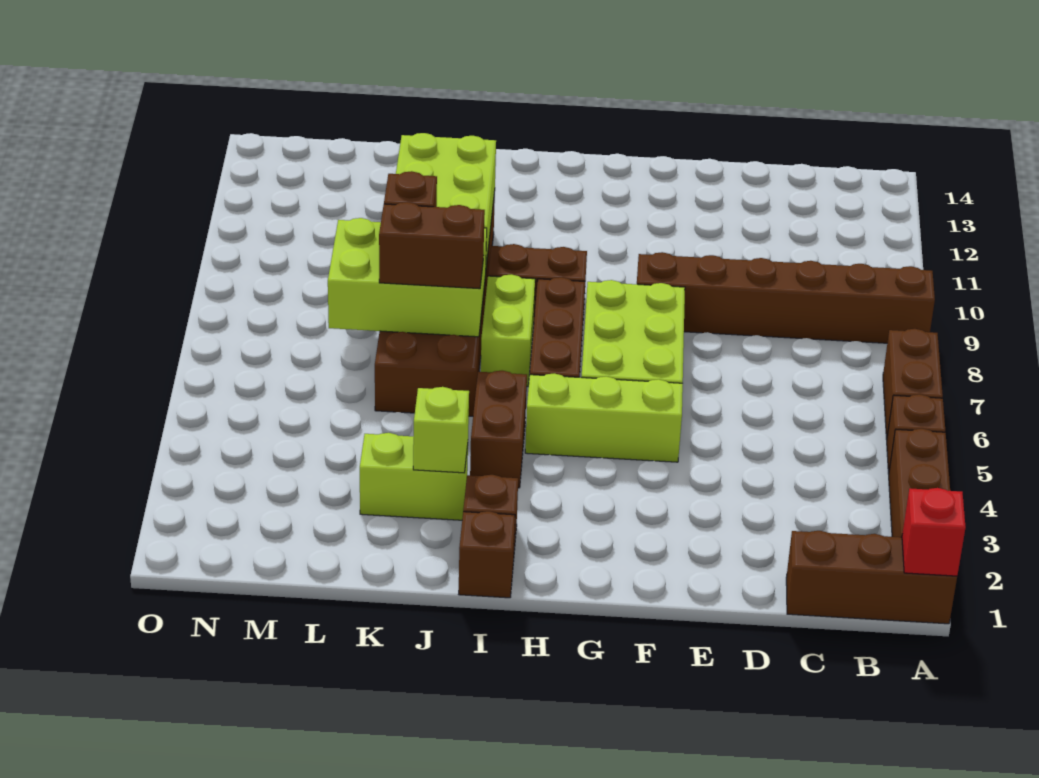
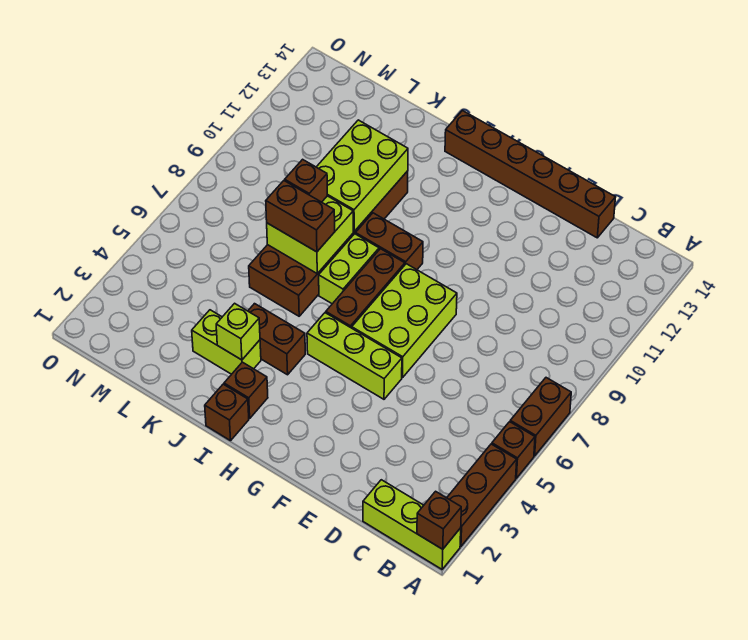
brown 1x3 brick [786,531,957,624] -> lime 1x3 brick [363,480,461,569]
red 1x1 brick [902,488,966,576] -> brown 1x1 brick [417,491,461,549]
brown 1x6 brick [637,252,935,343] -> brown 1x6 brick moved to [445,111,616,238]
brown 1x2 brick [470,371,527,488] -> brown 1x2 brick turned to [248,304,305,375]
lime 2x3 brick [328,218,487,337] -> lime 2x2 brick [267,196,353,274]

